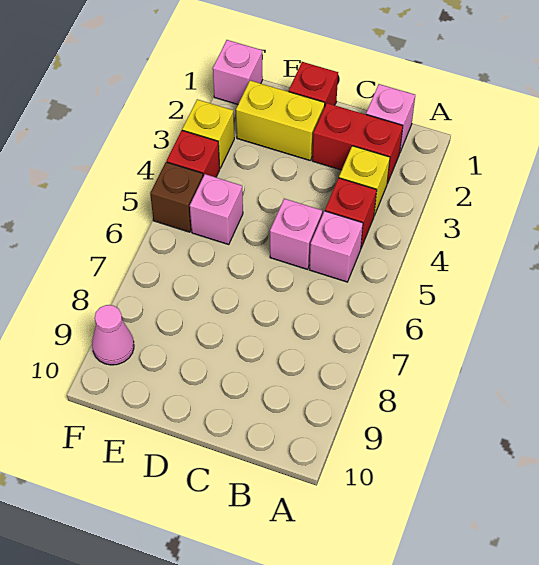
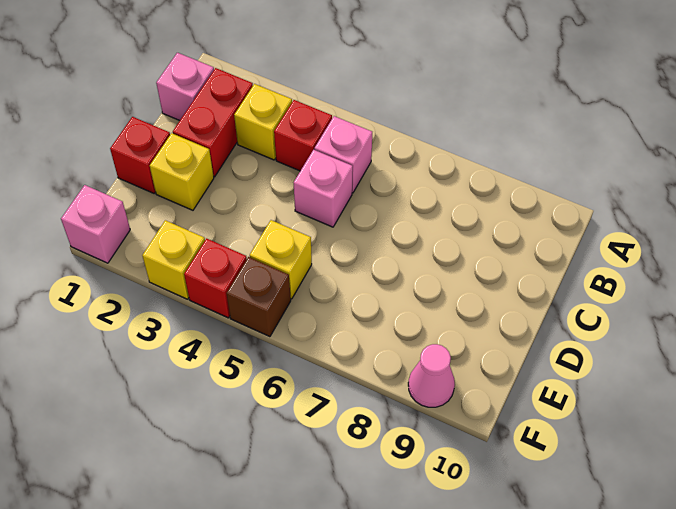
yellow 1x2 brick [236,80,325,160] -> yellow 1x1 brick [150,133,214,210]
pink 1x1 brick [190,174,243,244] -> yellow 1x1 brick [250,220,312,299]

